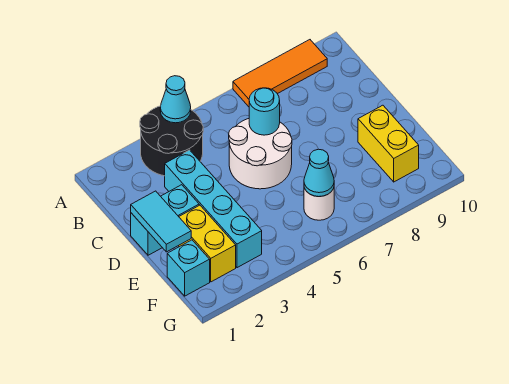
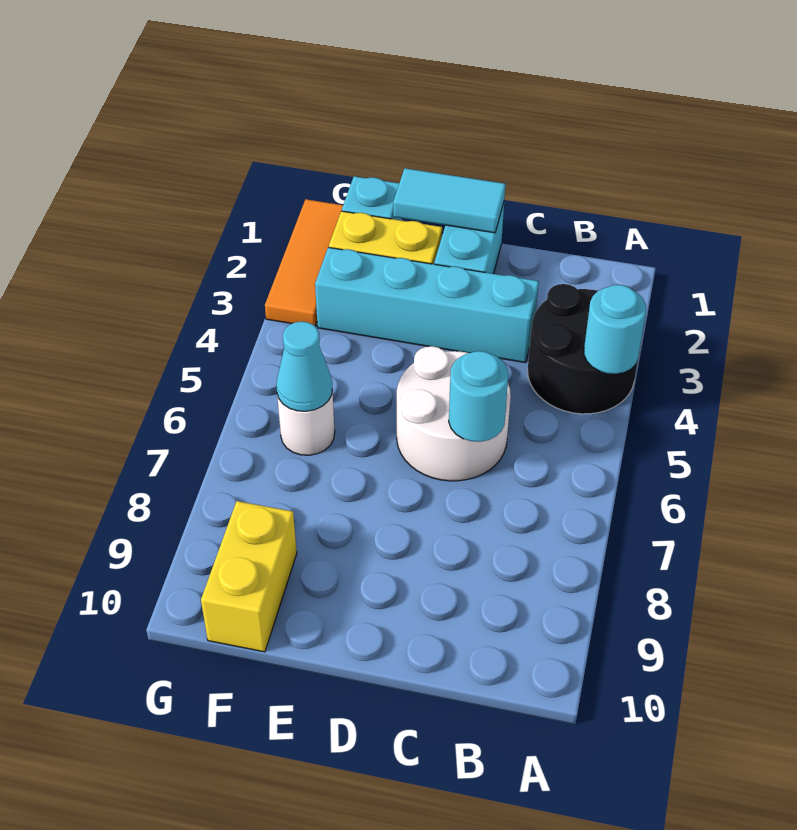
cyan 1x1 cone [160,76,191,123] -> cyan 1x1 round brick [584,285,646,374]
orange 1x3 tile [233,40,327,107] -> orange 1x3 tile moved to [265,199,343,326]
yellow 1x2 brick [358,105,419,182] -> yellow 1x2 brick turned to [201,501,297,652]

